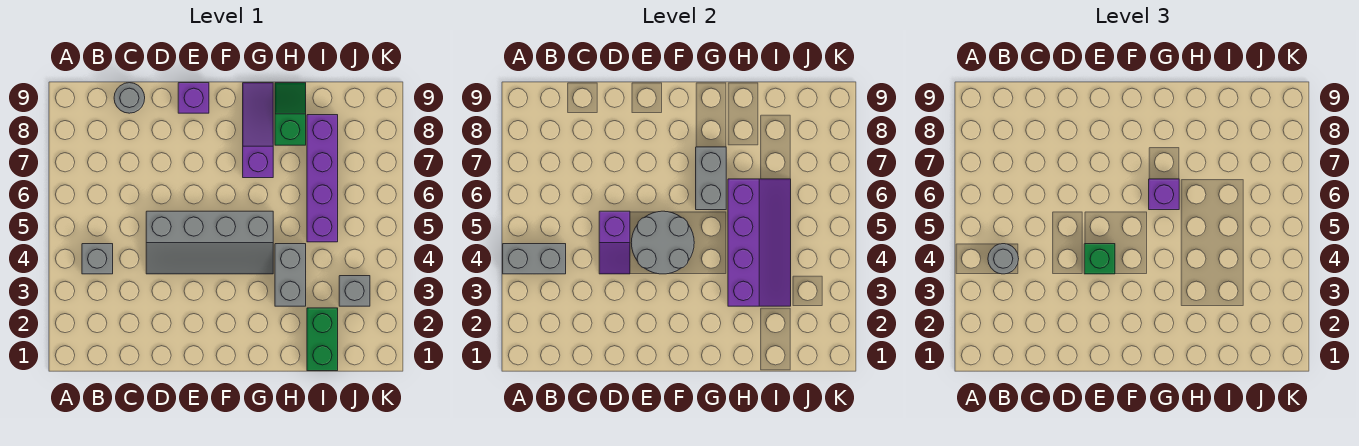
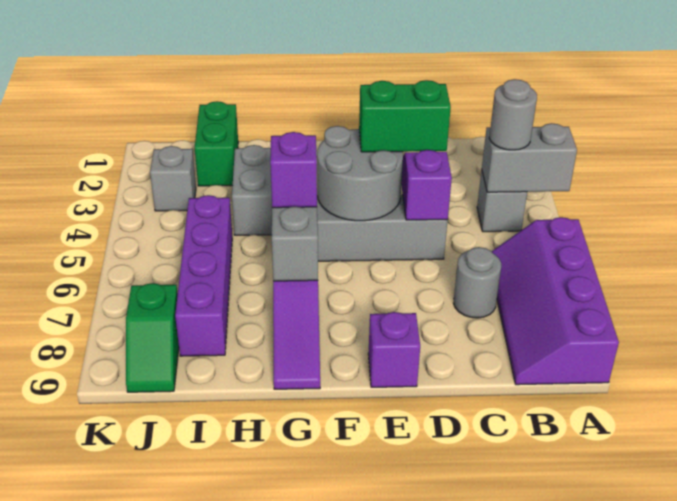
grey 1x1 round brick [114,83,145,113] -> grey 1x1 round brick moved to [453,247,501,318]
green 1x1 brick [1084,244,1115,274] -> green 1x2 brick [359,80,451,152]
purple 2x4 slope [728,179,791,306] -> purple 2x4 slope moved to [492,217,619,385]
green 1x2 slope [275,83,306,145] -> green 1x2 slope moved to [126,283,179,392]

